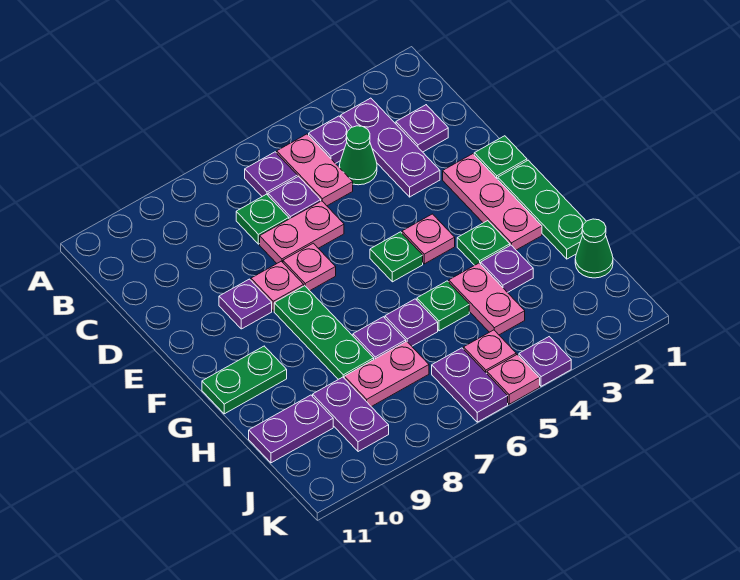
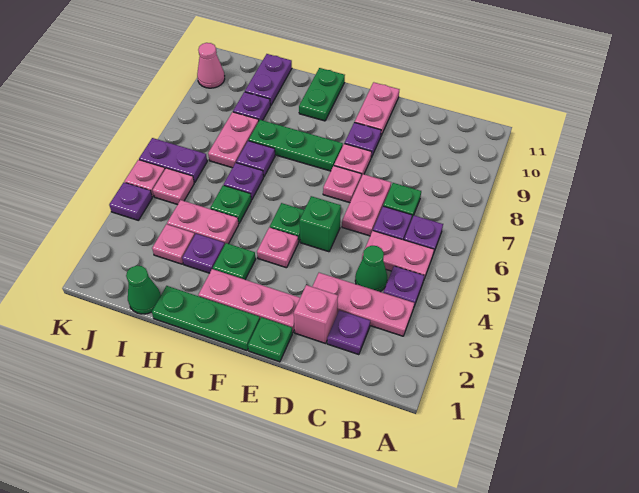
purple 1x3 plate [341,98,440,197] -> pink 1x3 plate [312,273,414,336]
none -> pink 1x1 brick [294,285,338,343]
none -> green 1x1 brick [300,196,341,252]
none -> pink 1x2 plate [355,82,399,136]
none -> pink 1x1 plate [152,224,195,264]
purple 1x2 plate [313,377,389,452] -> purple 1x1 plate [233,92,270,120]
none -> pink 1x1 cone [197,43,225,88]

